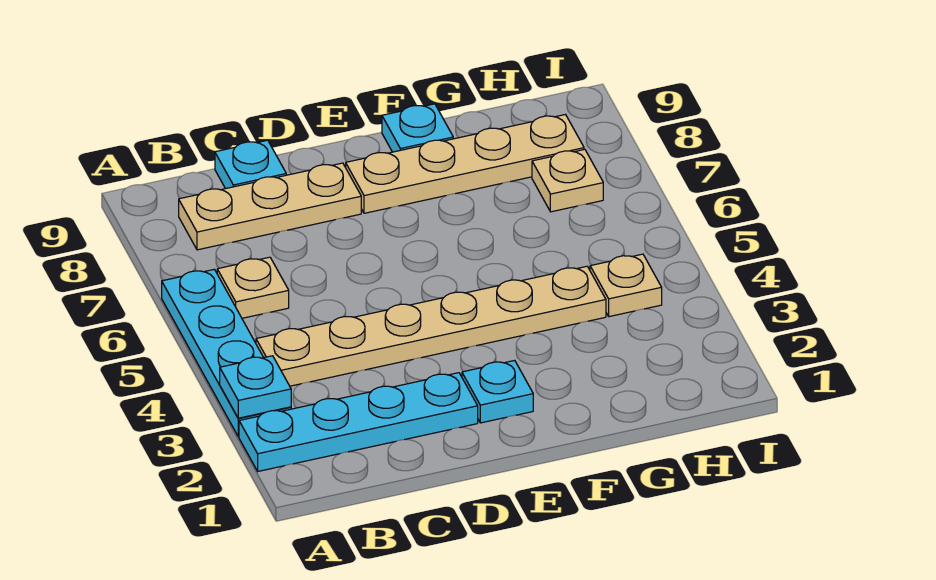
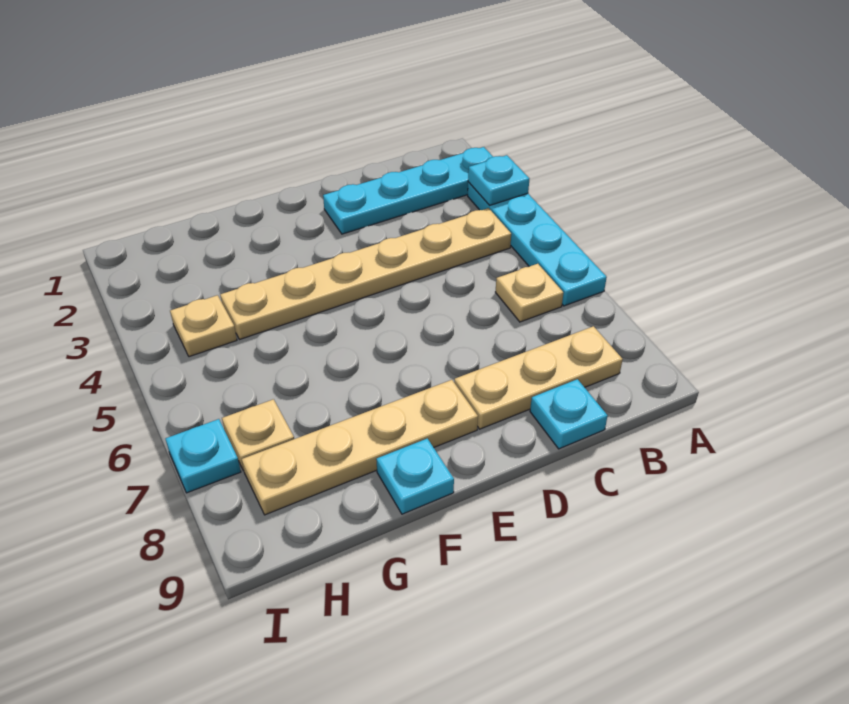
cyan 1x1 plate [462,360,533,423] -> cyan 1x1 plate moved to [165,419,241,493]

